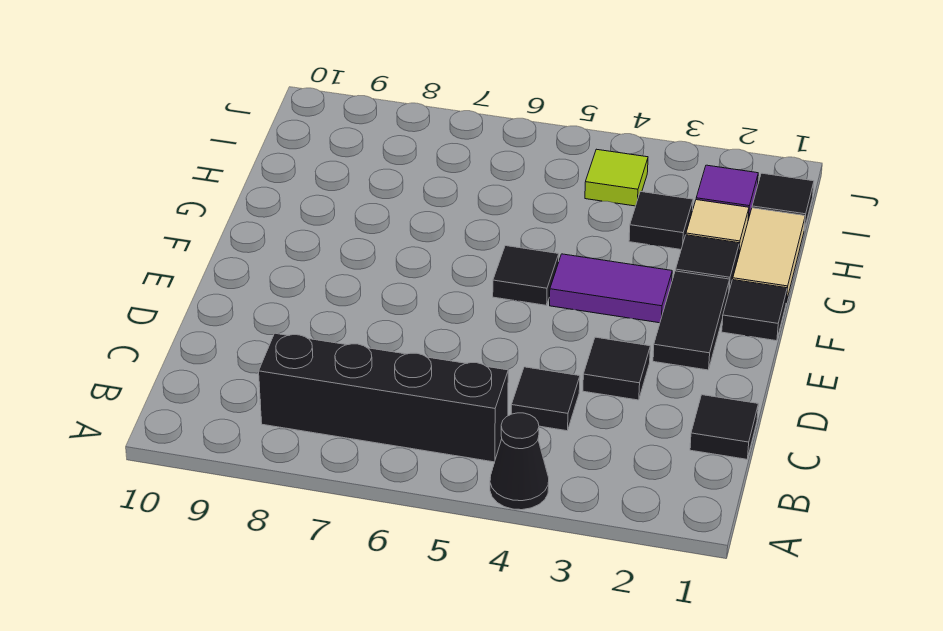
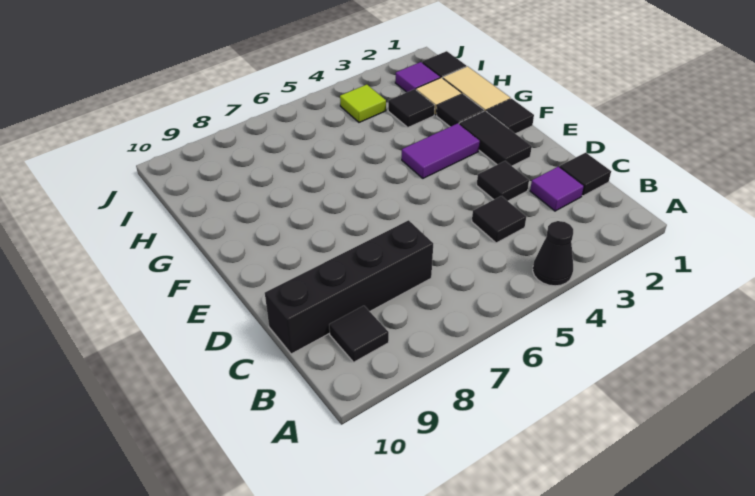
black 1x4 brick [259,333,508,462] -> black 1x4 brick moved to [265,220,433,354]
none -> purple 1x1 tile [530,167,584,211]
black 1x1 tile [493,246,559,305] -> black 1x1 tile moved to [329,306,389,362]

